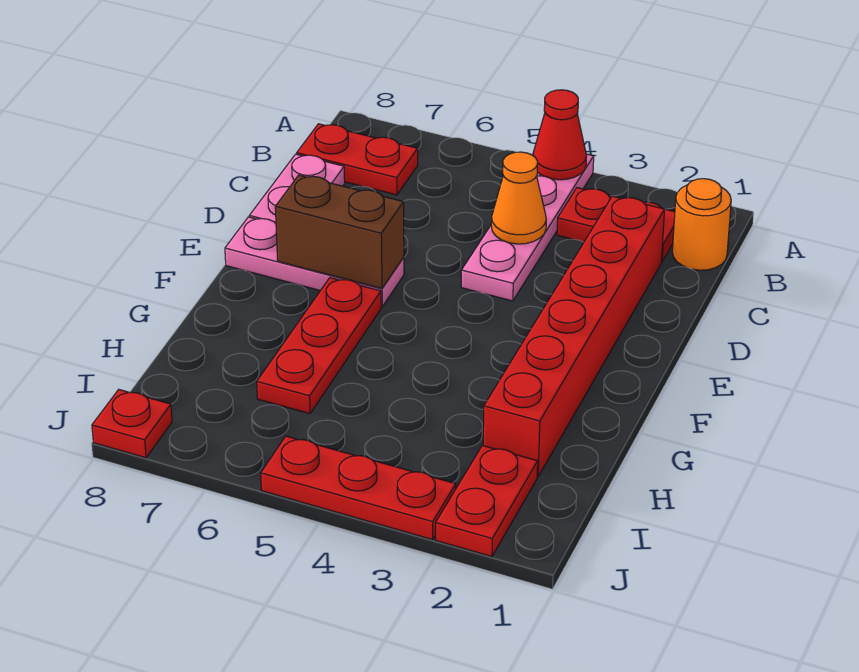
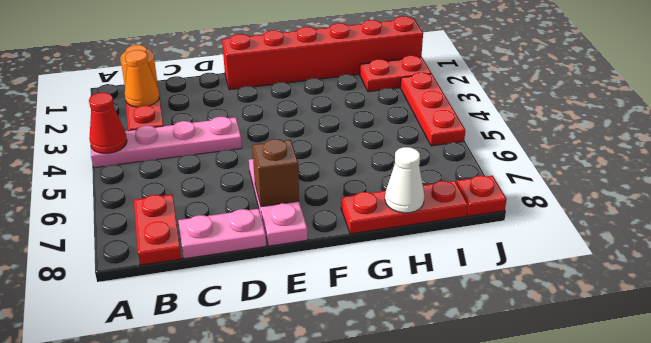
red 1x6 brick [483,196,665,477] -> red 1x6 brick moved to [222,16,423,90]
orange 1x1 cone [491,152,546,244] -> orange 1x1 cone moved to [125,50,159,107]
brown 1x2 brick [275,175,404,289] -> brown 1x1 brick [252,139,299,207]
red 1x3 plate [257,278,381,414] -> red 1x3 plate moved to [341,181,468,234]
none -> white 1x1 cone [385,147,424,213]

